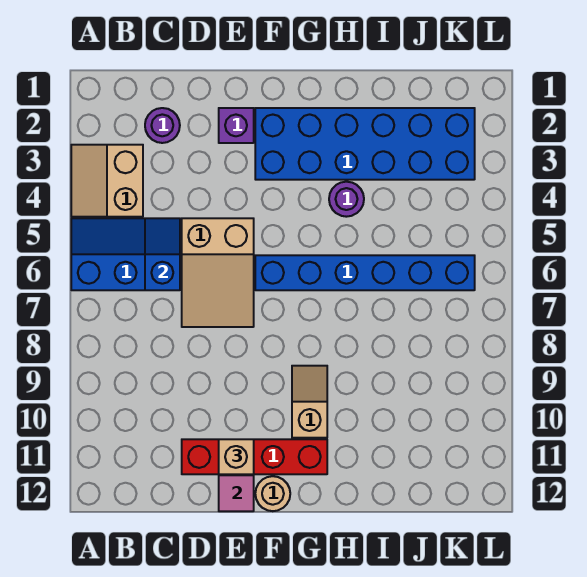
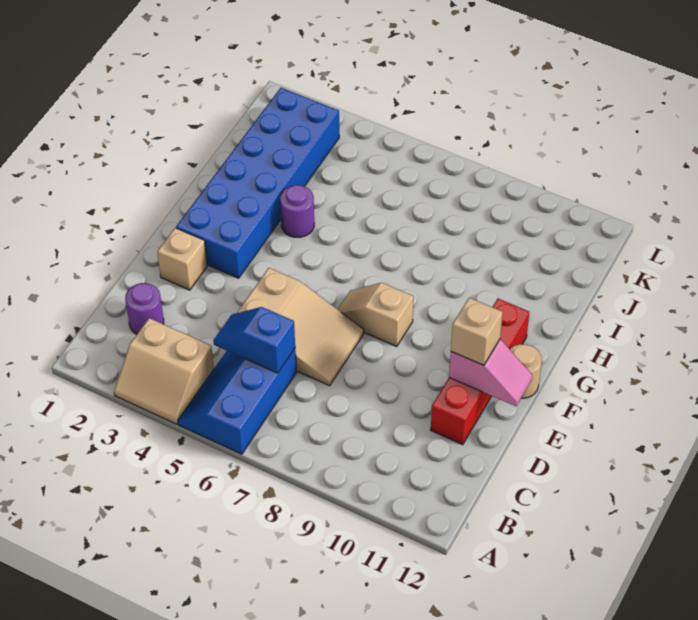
purple 1x1 brick [219,108,254,143] -> tan 1x1 brick [157,228,207,290]
blue 1x6 brick [255,255,475,290] -> none
tan 1x2 slope [292,366,327,438] -> tan 1x2 slope moved to [338,283,414,346]

